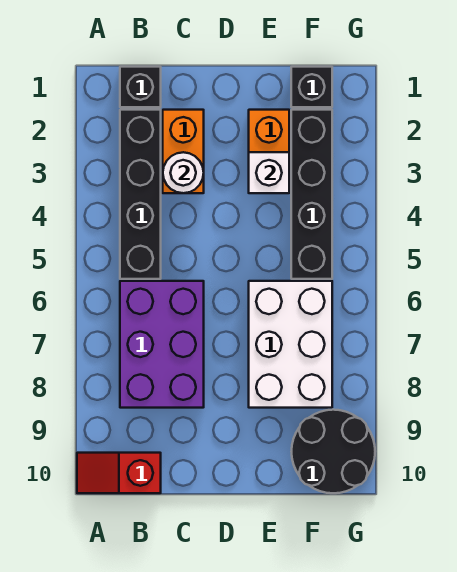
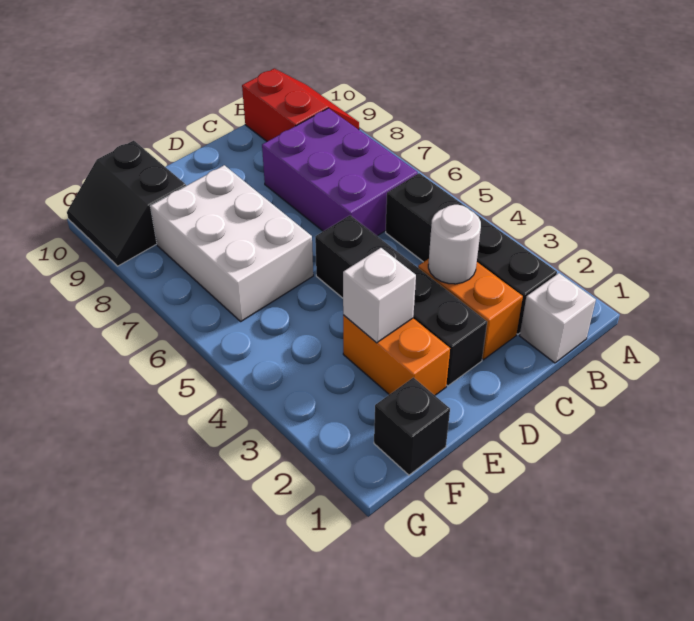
red 1x2 slope [77,453,161,493] -> red 2x2 slope [242,69,359,141]
black 1x1 brick [120,67,161,107] -> white 1x1 brick [520,273,596,363]
black 1x4 brick [291,110,332,279] -> black 1x4 brick moved to [315,215,487,386]
black 2x2 round brick [292,410,375,493] -> black 2x2 slope [67,141,186,266]

